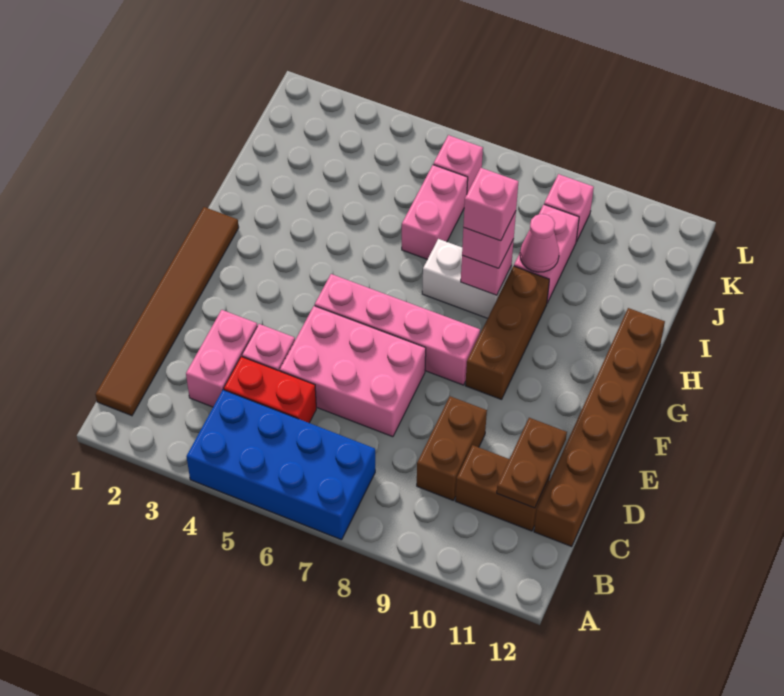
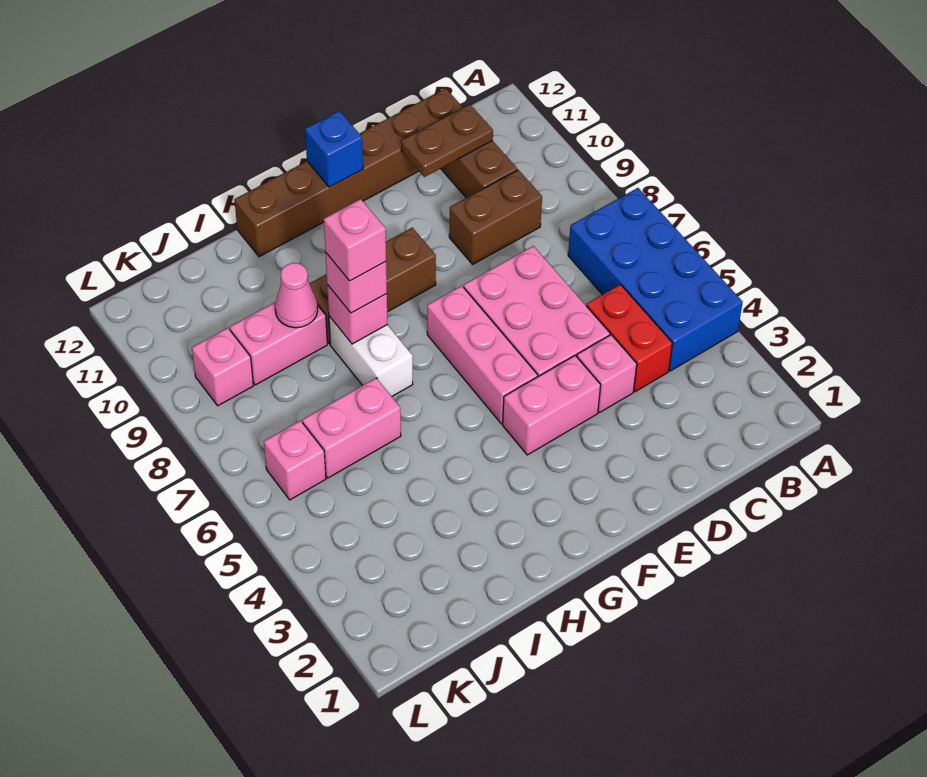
brown 1x6 tile [96,207,239,416] -> none
pink 1x2 brick [186,310,257,407] -> pink 1x2 brick moved to [503,356,601,455]
pink 1x4 brick [315,274,480,385] -> pink 1x3 brick [427,286,538,424]
none -> blue 1x1 brick [305,111,363,187]

